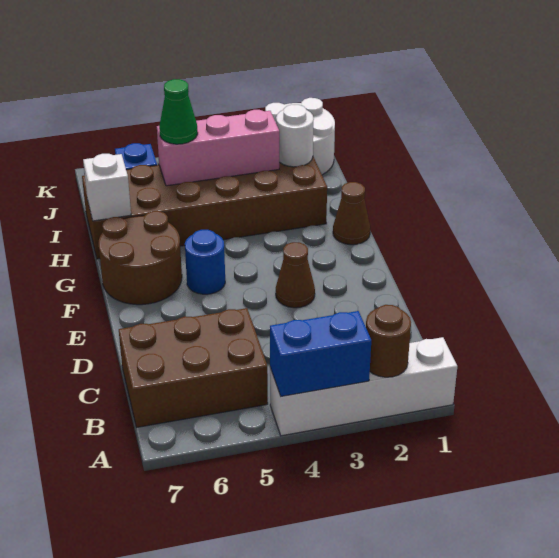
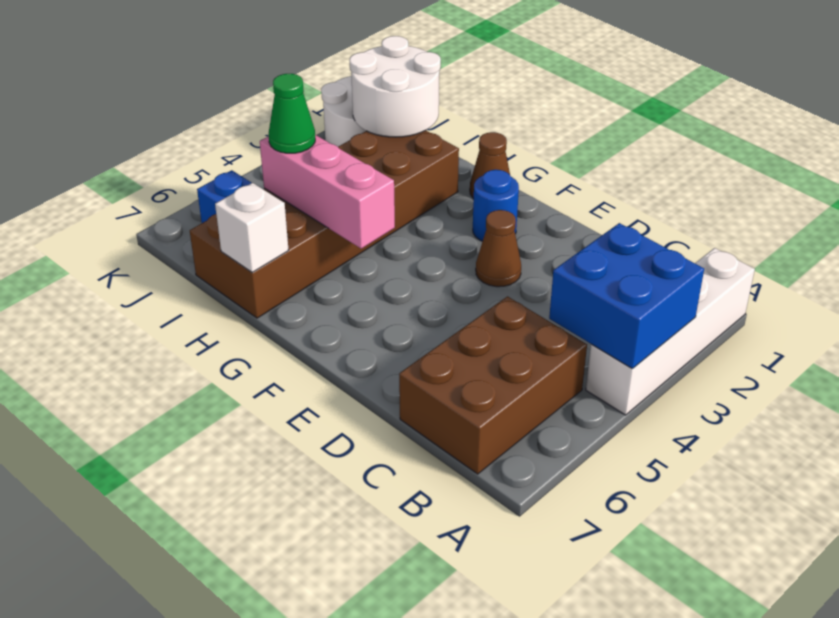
brown 1x1 round brick [366,305,411,377] -> none
blue 1x2 brick [270,311,371,396] -> blue 2x2 brick [549,223,704,368]
blue 1x1 round brick [185,230,225,294] -> blue 1x1 round brick moved to [473,170,519,241]
brown 2x2 round brick [98,211,182,305] -> none
white 1x1 round brick [276,105,314,167] -> white 2x2 round brick [350,36,441,137]
pink 1x3 brick [157,110,279,186] -> pink 1x3 brick turned to [260,135,395,248]

